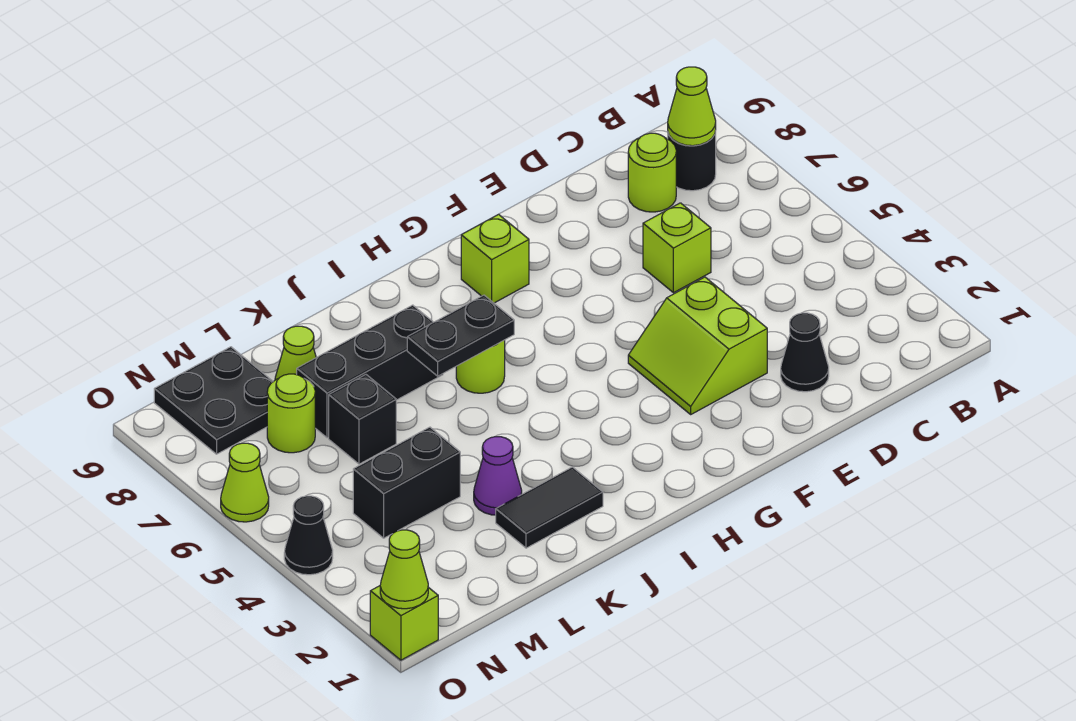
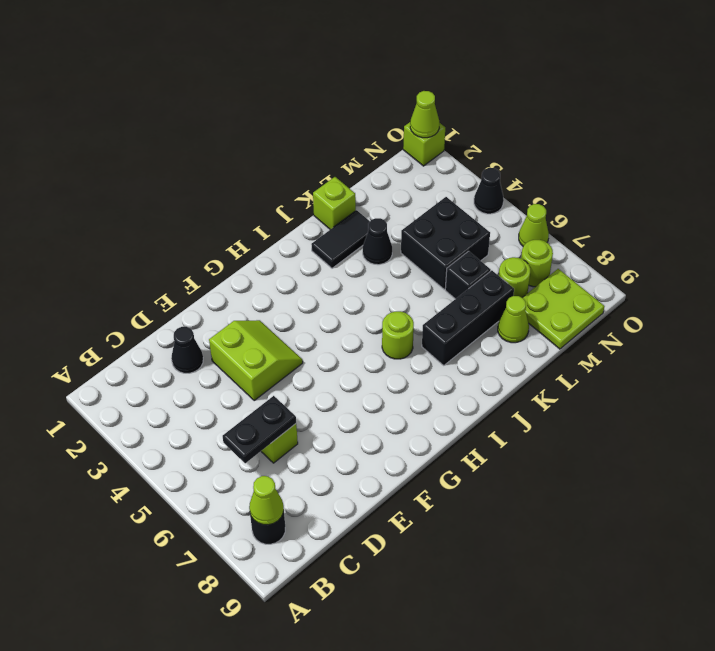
lime 1x1 round brick [628,133,676,212] -> lime 1x1 round brick moved to [521,240,553,287]
lime 1x1 brick [461,214,529,303] -> lime 1x1 brick moved to [313,177,356,229]
black 1x2 plate [407,295,514,376] -> black 1x2 plate moved to [223,396,296,463]
purple 1x1 cone [474,437,522,515] -> black 1x1 cone [363,218,392,265]
black 1x2 brick [353,427,460,538] -> black 2x2 brick [401,197,490,289]
black 2x2 plate [154,347,273,454] -> lime 2x2 plate [522,269,605,349]

